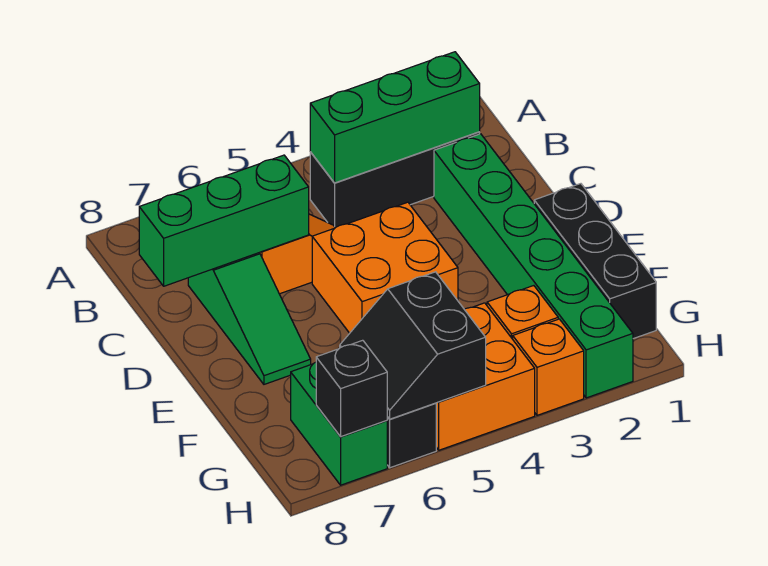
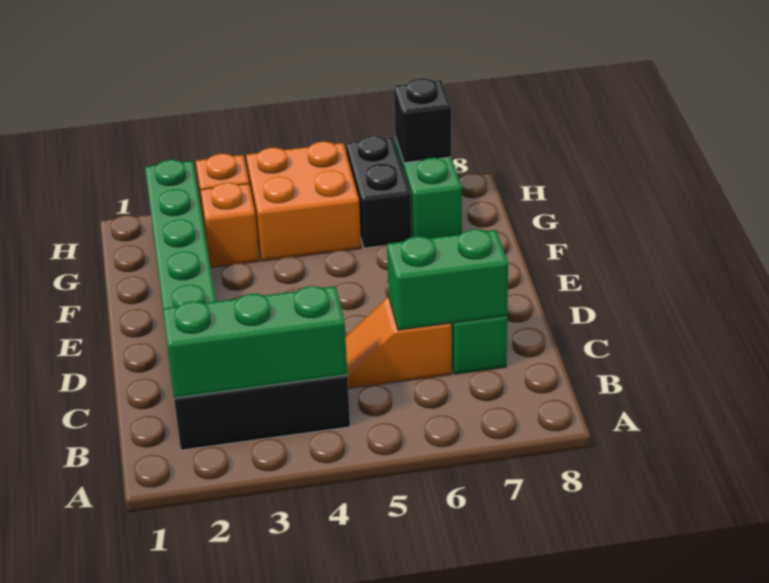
green 1x3 brick [139,155,309,286] -> green 1x2 brick [387,229,508,330]
orange 2x2 brick [312,202,458,333] -> none
black 1x3 brick [534,184,656,339] -> none
black 2x2 slope [340,272,486,419] -> none

